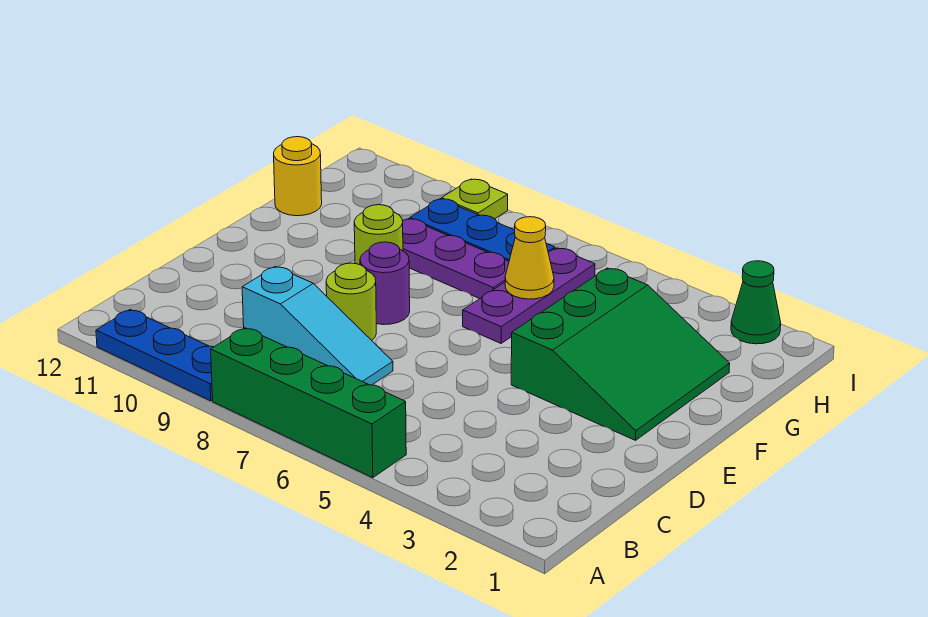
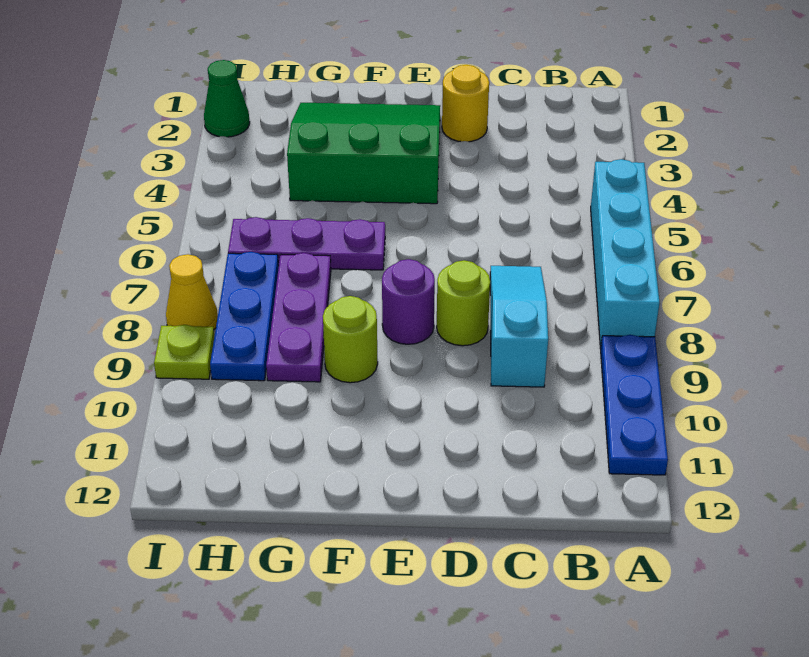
green 1x4 brick [211,328,406,478] -> cyan 1x4 brick [591,159,660,349]
yellow 1x1 cone [505,217,554,299] -> yellow 1x1 cone moved to [166,254,218,329]
yellow 1x1 round brick [274,137,322,216] -> yellow 1x1 round brick moved to [442,65,489,142]

